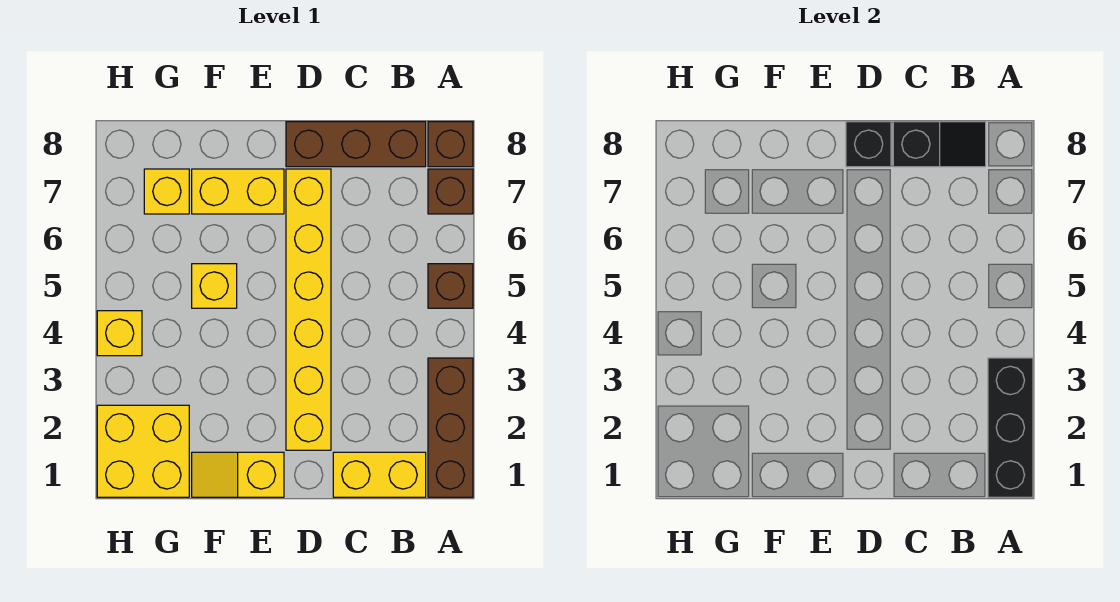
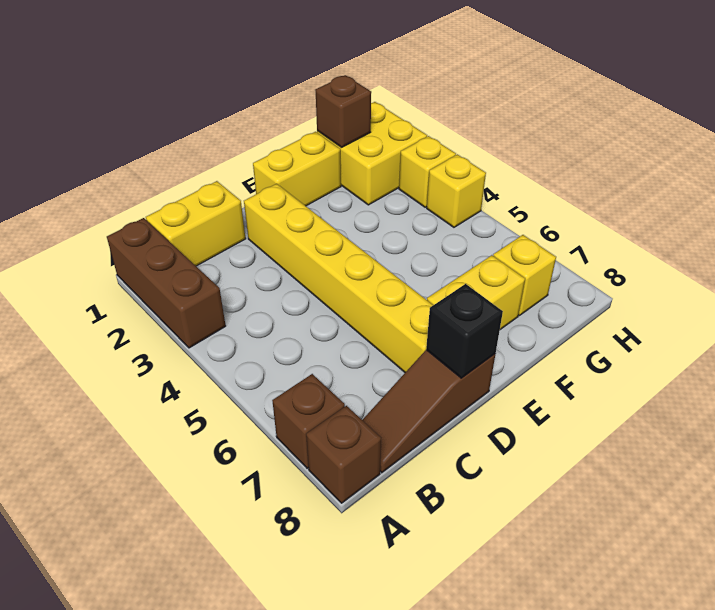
black 1x3 brick [988,358,1033,497] -> none
brown 1x1 brick [428,264,473,308] -> brown 1x1 brick moved to [315,75,371,147]
brown 1x3 brick [286,122,426,167] -> brown 1x3 slope [363,350,495,473]
black 1x2 slope [893,122,986,167] -> none
yellow 1x2 slope [192,452,284,497] -> yellow 1x2 brick [253,132,341,206]
yellow 1x1 brick [192,264,237,308] -> yellow 1x1 brick moved to [399,136,456,207]

